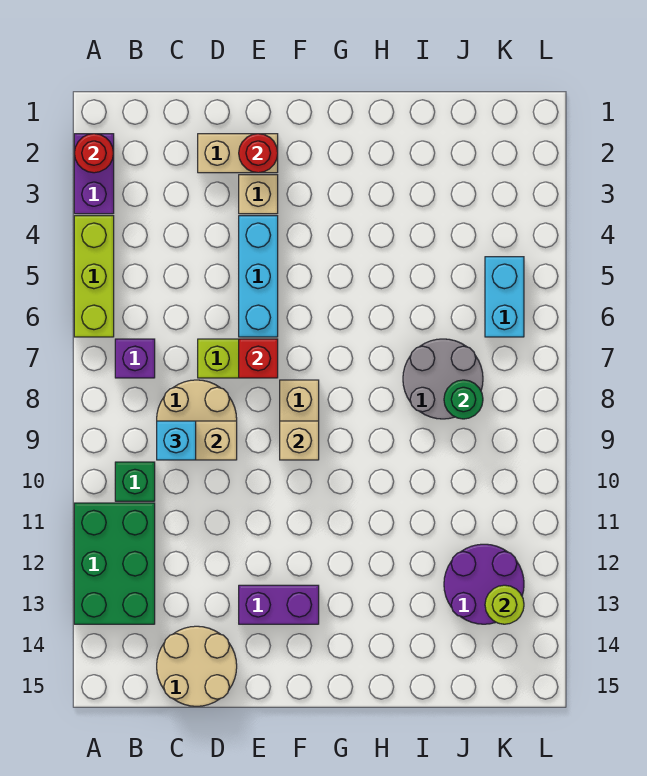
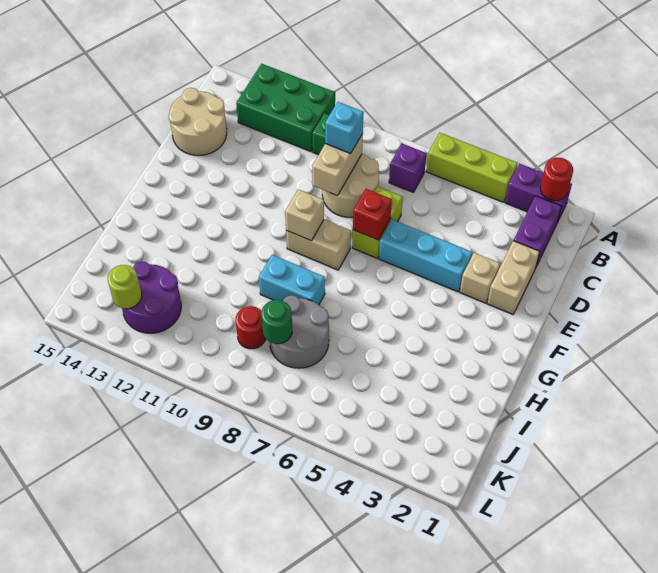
red 1x1 round brick [239,134,278,173] -> red 1x1 round brick moved to [236,306,266,349]
purple 1x2 brick [239,585,319,624] -> purple 1x2 brick moved to [514,196,561,266]
cyan 1x2 brick [485,257,524,337] -> cyan 1x2 brick moved to [259,255,325,305]

